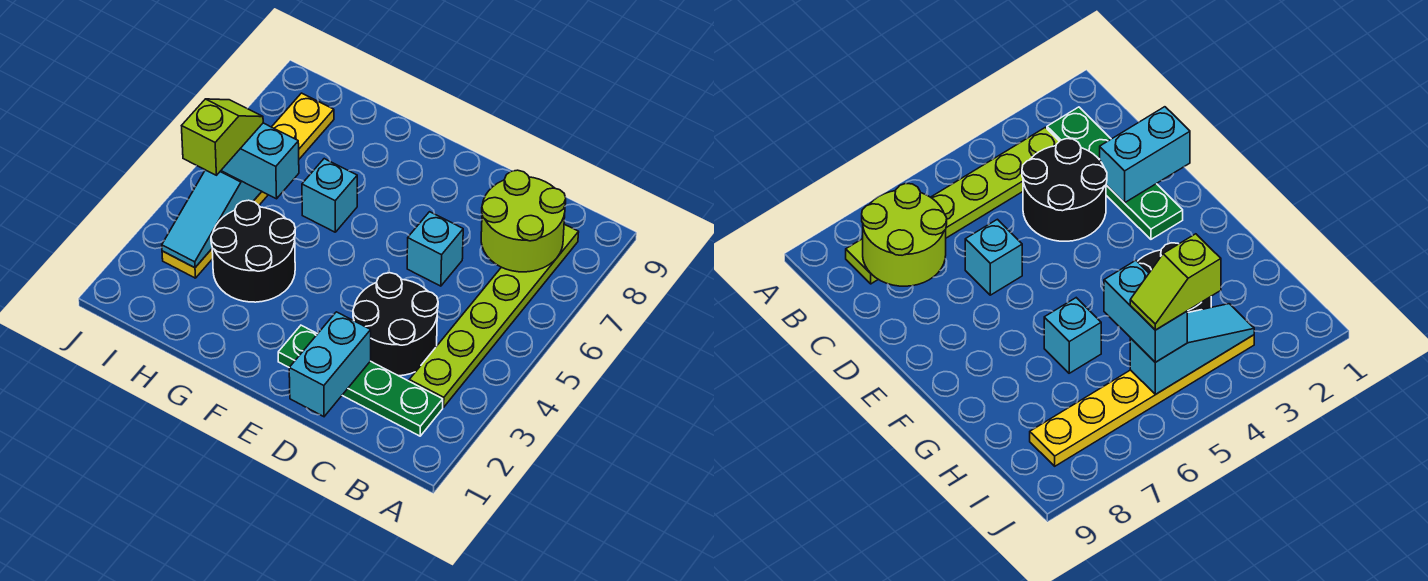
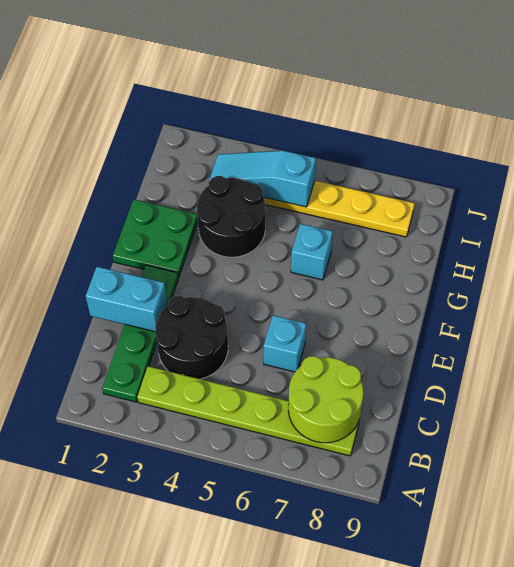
none -> green 2x2 plate [113,199,198,278]
cyan 1x2 brick [221,123,299,199] -> none
lime 1x2 slope [182,99,263,175] -> none

